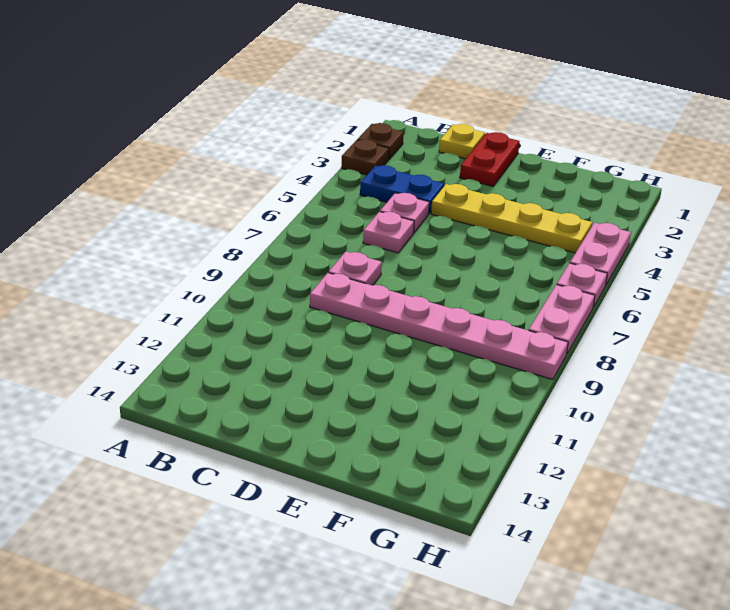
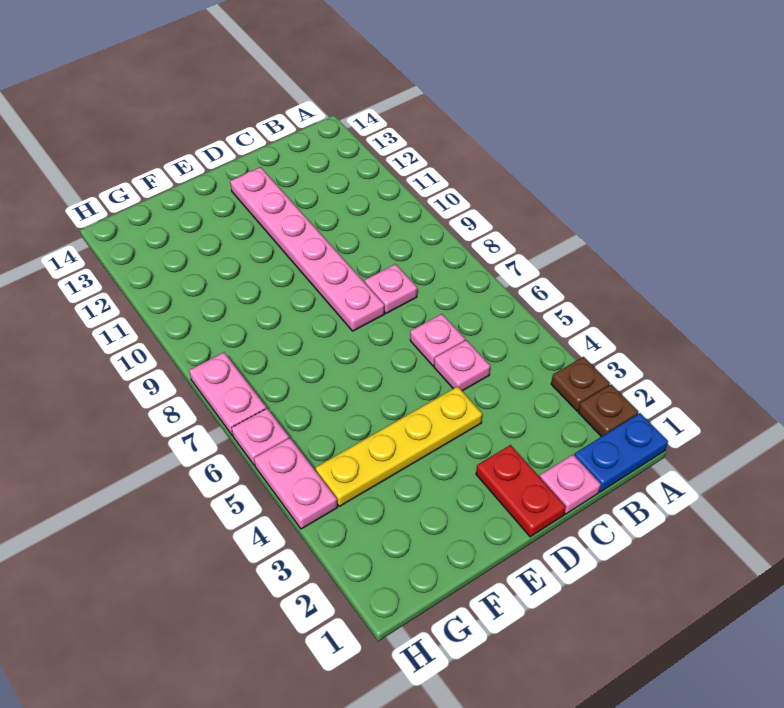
blue 1x2 plate [360,165,444,213] -> blue 1x2 plate moved to [574,413,668,492]
yellow 1x1 plate [439,124,485,159] -> pink 1x1 plate [540,455,601,514]
pink 1x6 plate [310,273,568,380] -> pink 1x6 plate turned to [230,167,384,331]

